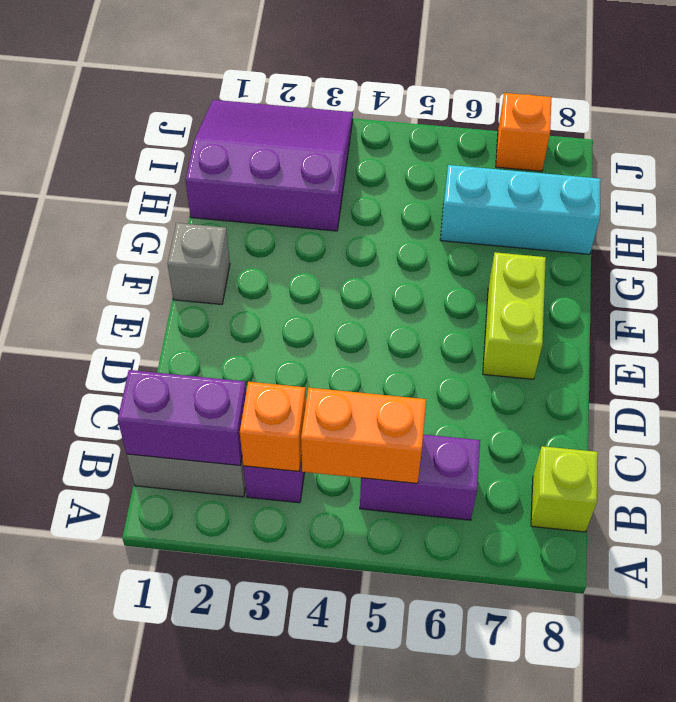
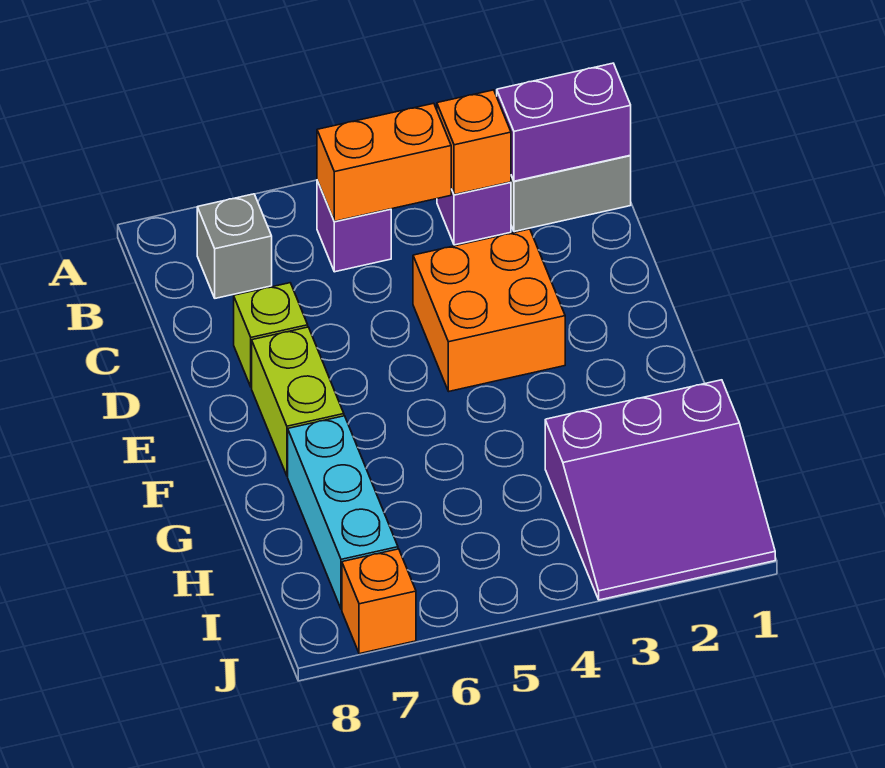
purple 1x2 brick [360,434,480,520] -> purple 1x1 brick [317,181,391,272]
lime 1x1 brick [531,446,598,532] -> lime 1x1 brick moved to [234,283,308,387]
none -> orange 2x2 brick [413,229,565,391]
grey 1x1 brick [168,223,230,304] -> grey 1x1 brick moved to [197,194,272,298]
cyan 1x3 brick [440,165,601,254] -> cyan 1x3 brick turned to [288,416,398,609]

